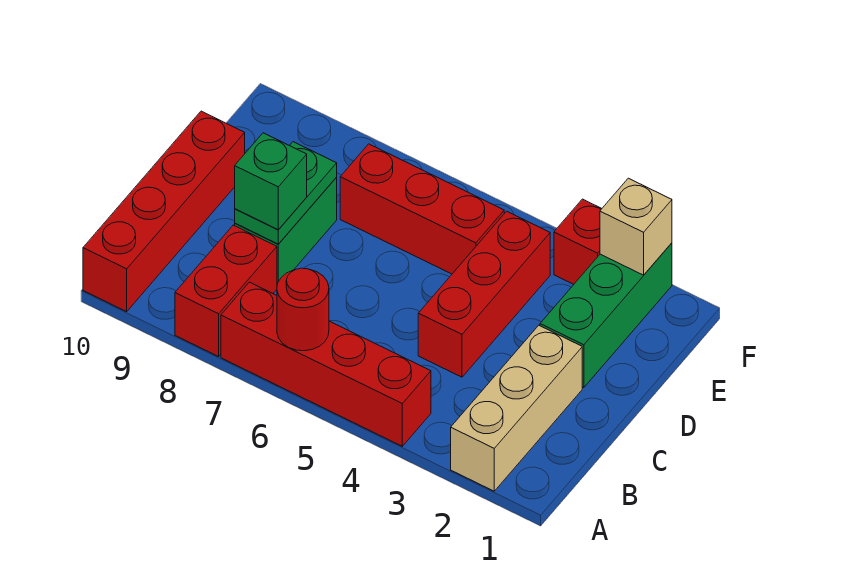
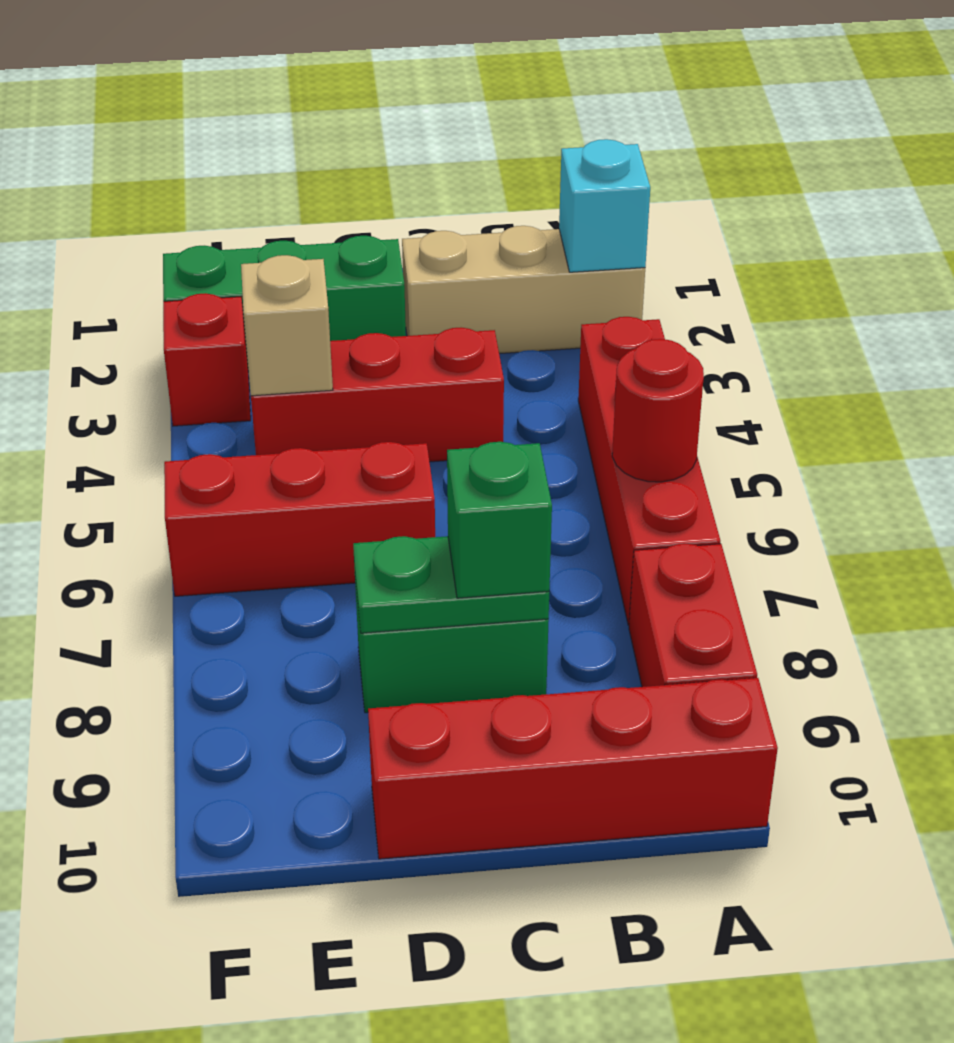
none -> cyan 1x1 brick [559,139,650,272]
red 1x2 brick [175,225,277,357] -> red 1x2 brick turned to [629,544,757,687]
red 1x3 brick [340,144,504,274] -> red 1x3 brick turned to [164,442,435,596]
tan 1x1 brick [600,178,672,275] -> tan 1x1 brick moved to [241,255,333,396]

